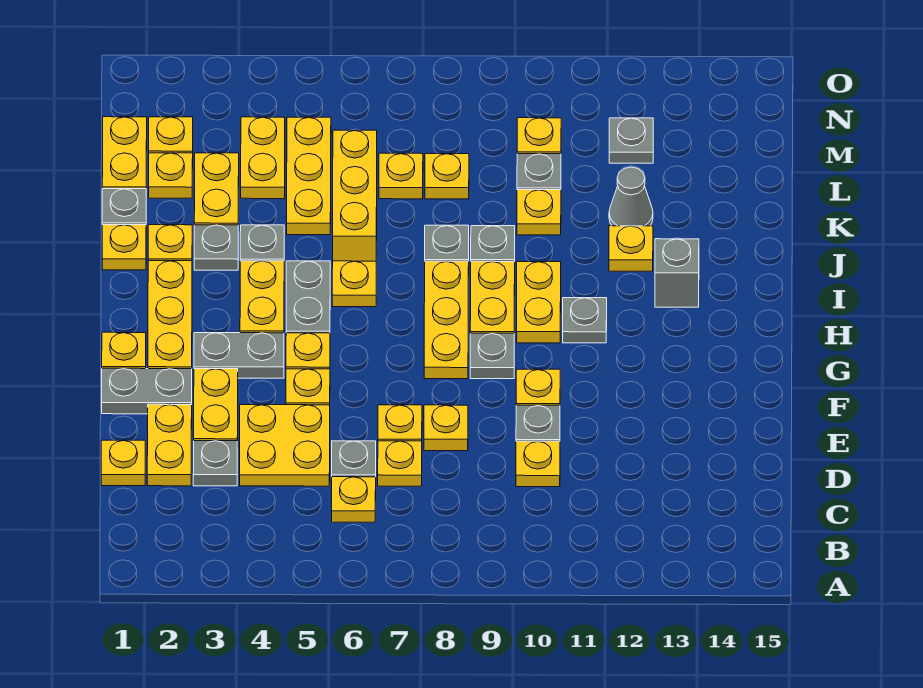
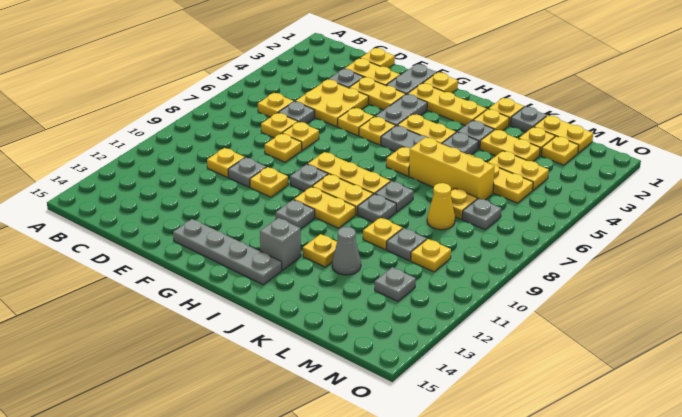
none -> grey 1x4 plate [173,219,282,285]
yellow 1x1 plate [425,154,469,199] -> yellow 1x1 cone [427,183,455,230]
none -> grey 1x1 plate [462,198,501,230]

